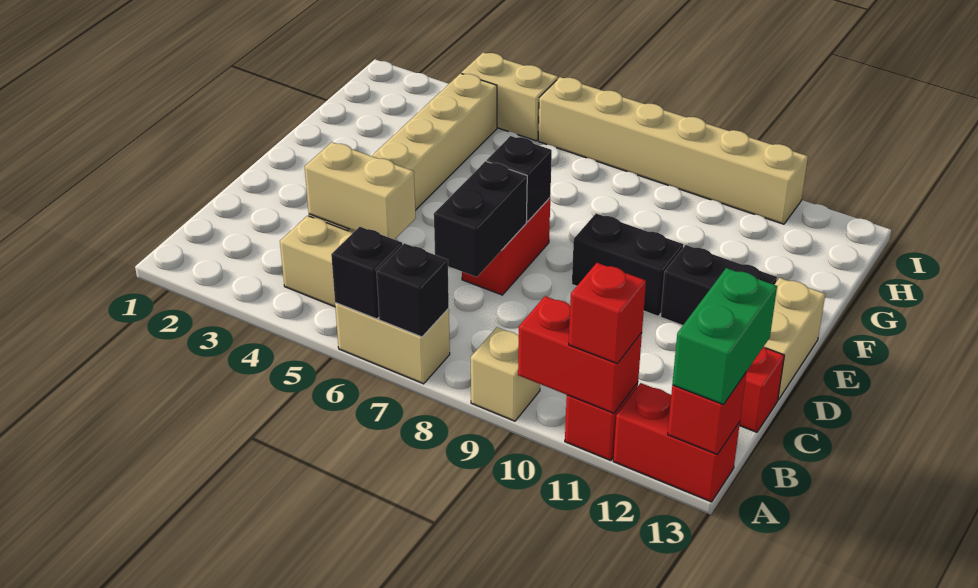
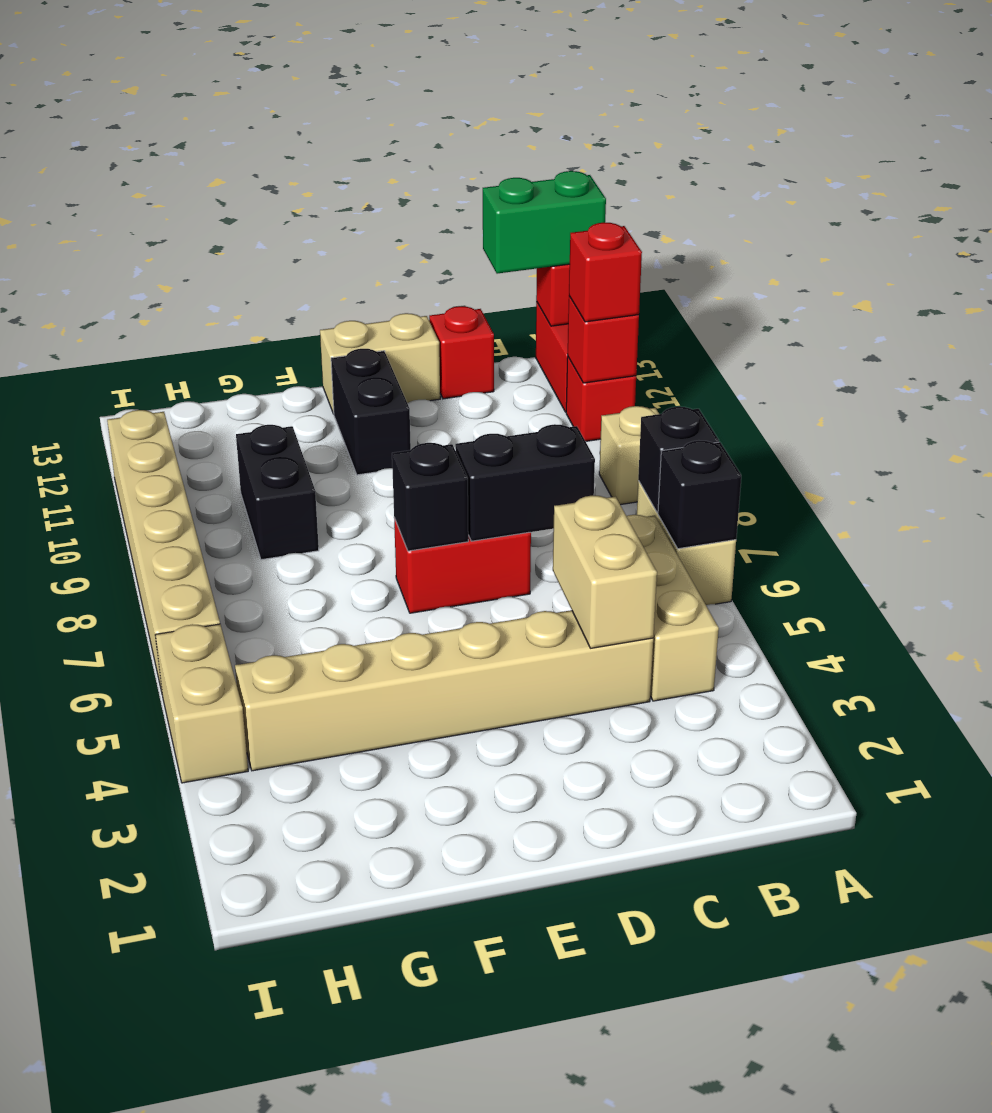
red 1x2 brick [518,296,642,413] -> red 1x1 brick [568,296,639,383]
black 1x2 brick [572,214,683,316] -> black 1x2 brick moved to [236,425,319,560]

